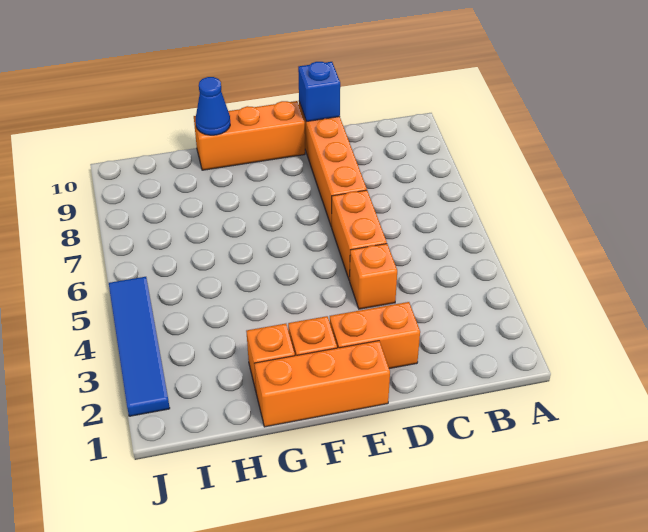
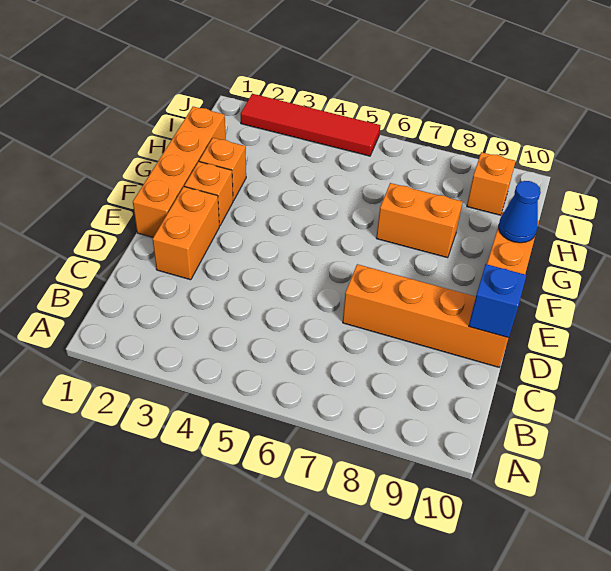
orange 1x1 brick [350,244,397,309] -> orange 1x1 brick moved to [467,152,516,215]
orange 1x2 brick [332,190,387,281] -> orange 1x2 brick moved to [376,183,462,258]
orange 1x3 brick [254,341,390,427] -> orange 1x4 brick [133,107,226,237]
blue 1x4 tile [109,277,170,416] -> red 1x4 tile [241,94,380,156]

